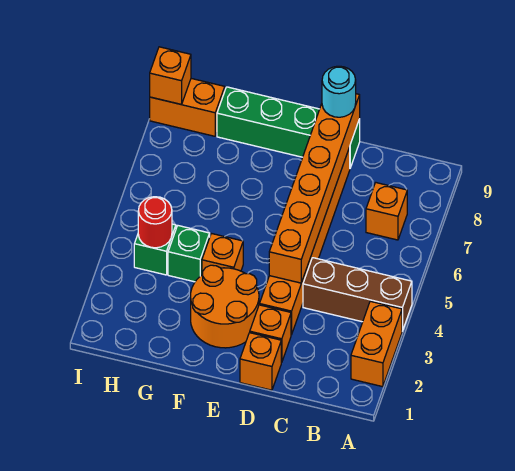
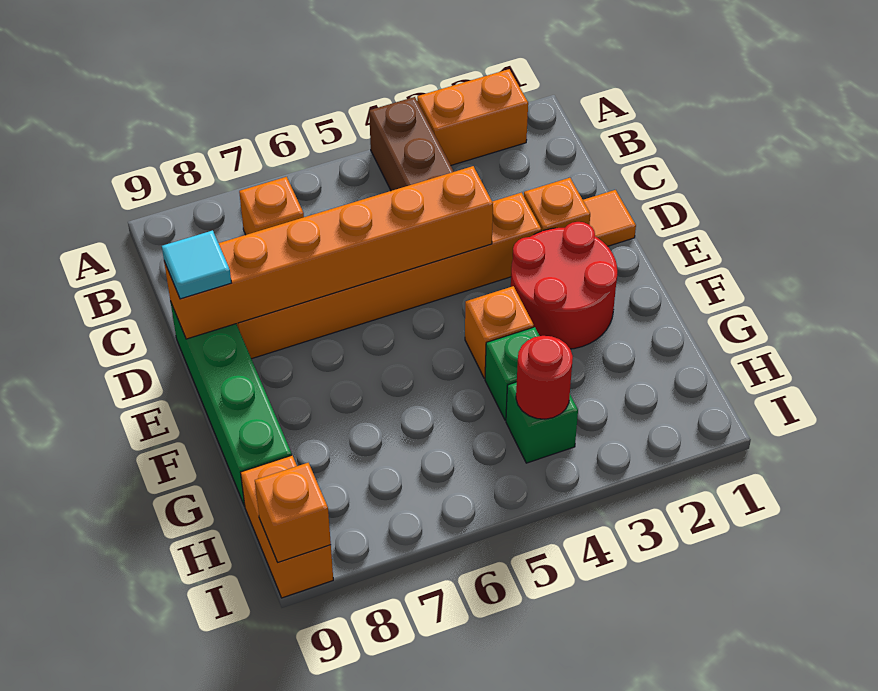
orange 1x1 brick [240,333,281,390] -> orange 1x1 tile [583,190,636,246]
cyan 1x1 round brick [322,66,356,117] -> cyan 1x1 tile [162,230,231,299]
orange 2x2 round brick [191,265,259,348] -> red 2x2 round brick [511,222,617,349]

